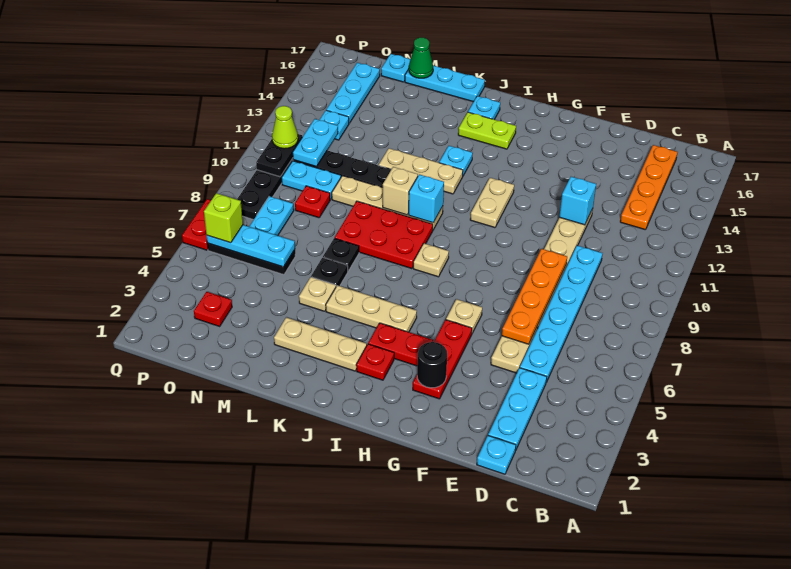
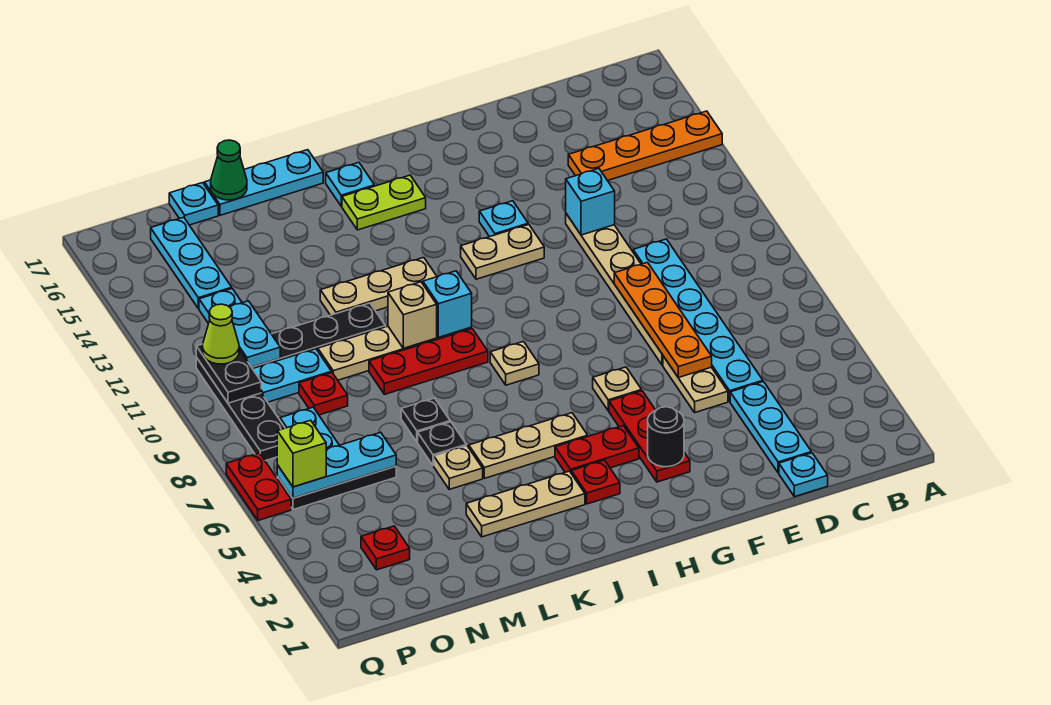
orange 1x4 plate [620,145,677,230] -> orange 1x4 plate turned to [568,111,722,181]
tan 1x2 plate [470,178,514,228] -> tan 1x2 plate turned to [461,224,544,279]
red 2x3 plate [335,201,433,269] -> red 1x3 plate [369,329,488,394]
cyan 1x1 plate [439,146,473,176] -> cyan 1x1 plate moved to [479,201,528,237]

